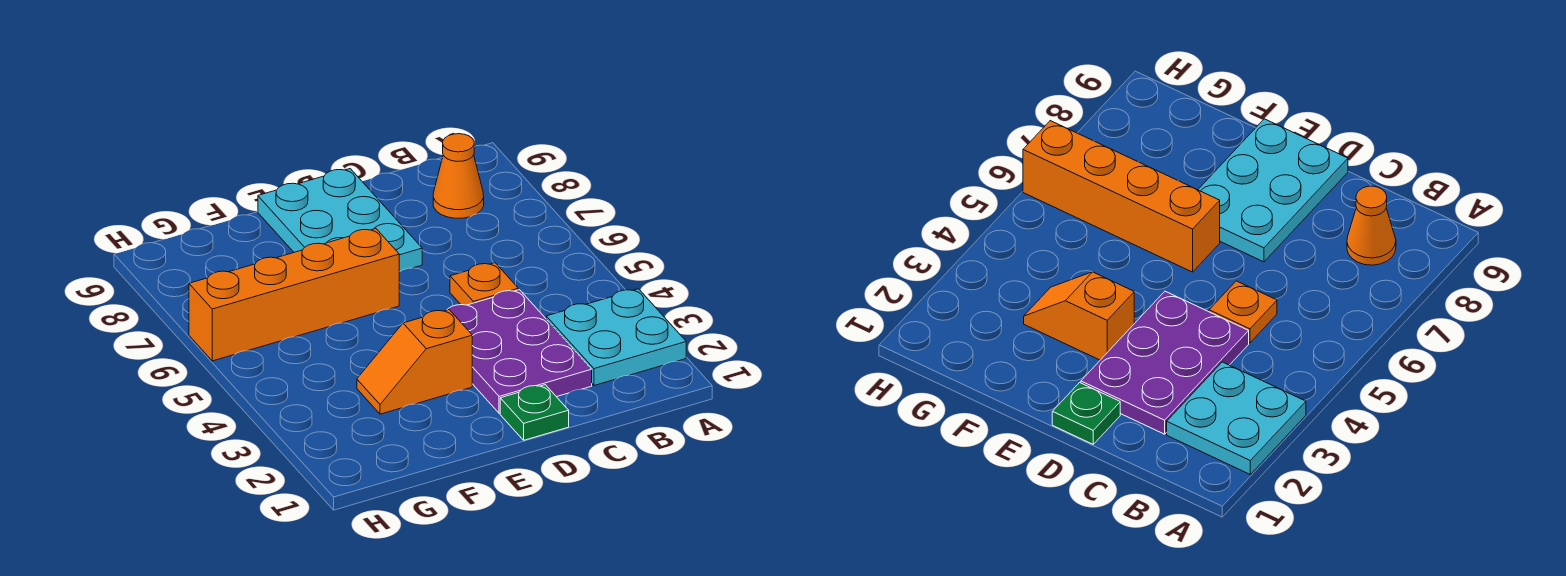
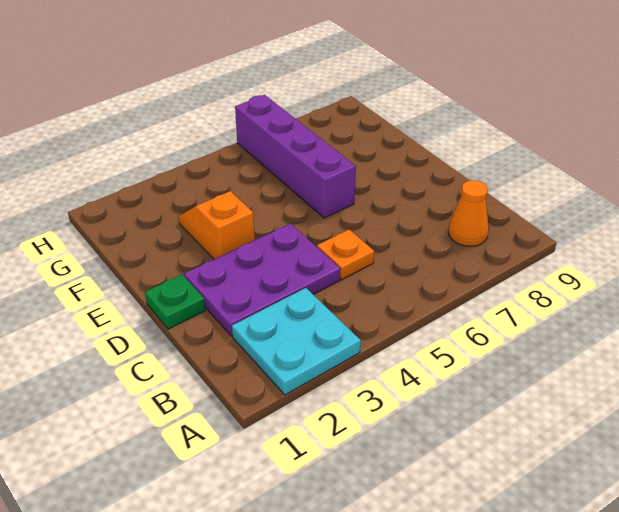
cyan 2x3 plate [258,169,422,272] -> none
orange 1x4 brick [189,229,399,361] -> purple 1x4 brick [235,95,356,218]

